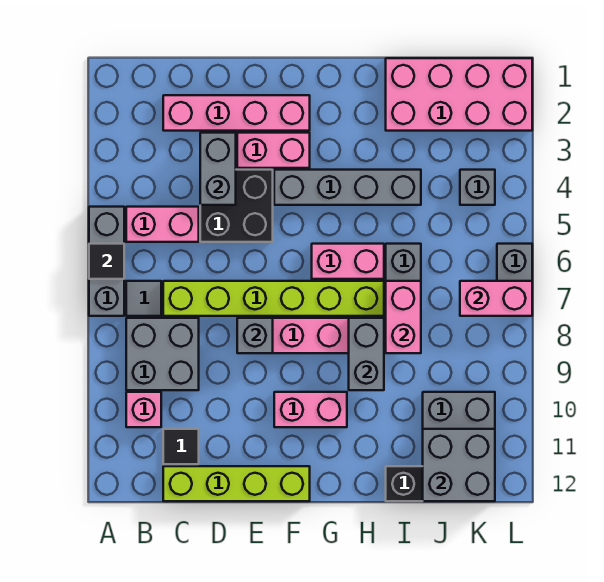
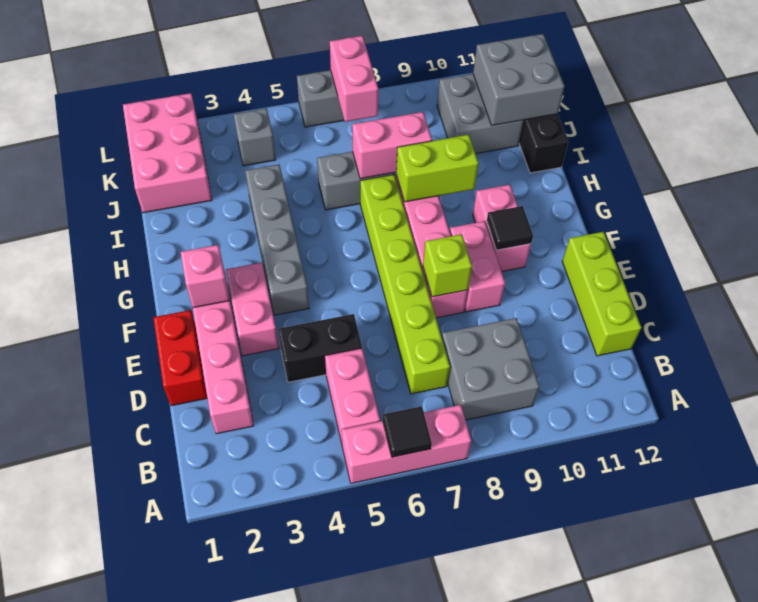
grey 1x3 brick [89,207,124,316] -> pink 1x3 brick [342,405,472,483]
grey 1x1 tile [126,281,161,316] -> none
pink 1x1 brick [126,392,161,427] -> pink 1x1 brick moved to [181,245,230,308]
black 1x1 tile [163,429,199,464] -> black 1x1 tile moved to [487,206,533,250]
lime 1x4 brick [163,466,310,501] -> lime 1x3 brick [562,232,641,356]
none -> red 1x2 brick [153,310,207,406]
grey 1x2 brick [200,133,236,205] -> none
black 2x2 brick [200,170,273,242] -> black 1x2 brick [278,314,362,382]
grey 1x1 brick [237,318,273,353] -> lime 1x1 brick [423,234,472,297]
pink 1x2 brick [312,244,384,279] -> pink 1x2 brick moved to [450,221,505,312]
grey 1x2 brick [349,318,384,390] -> lime 1x2 brick [396,135,479,202]
pink 2x4 brick [386,58,532,131] -> pink 2x3 brick [123,93,212,213]

